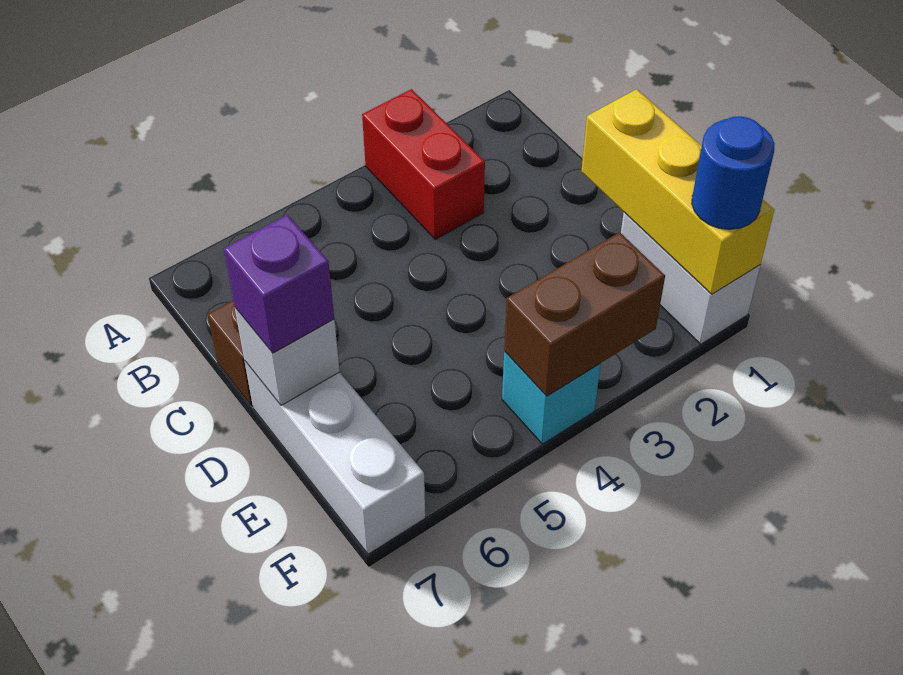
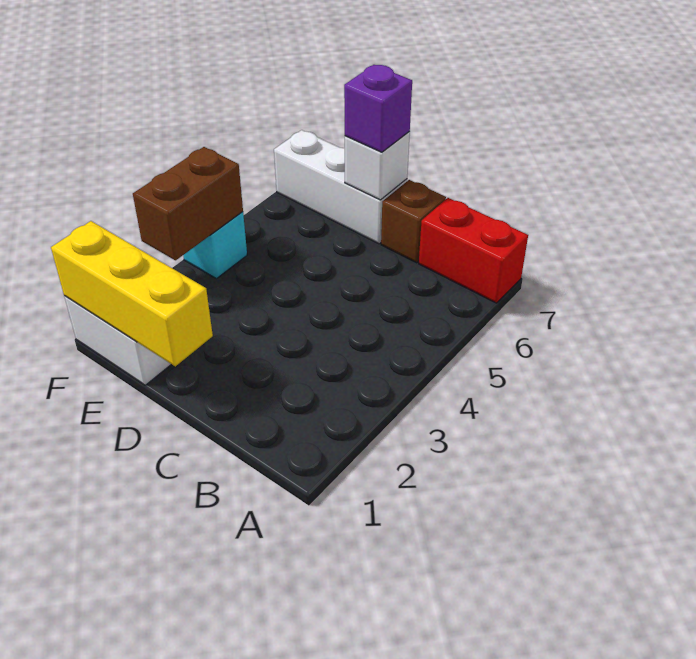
red 1x2 brick [362,89,485,239] -> red 1x2 brick moved to [419,198,528,303]
blue 1x1 round brick [692,116,775,229] -> none

